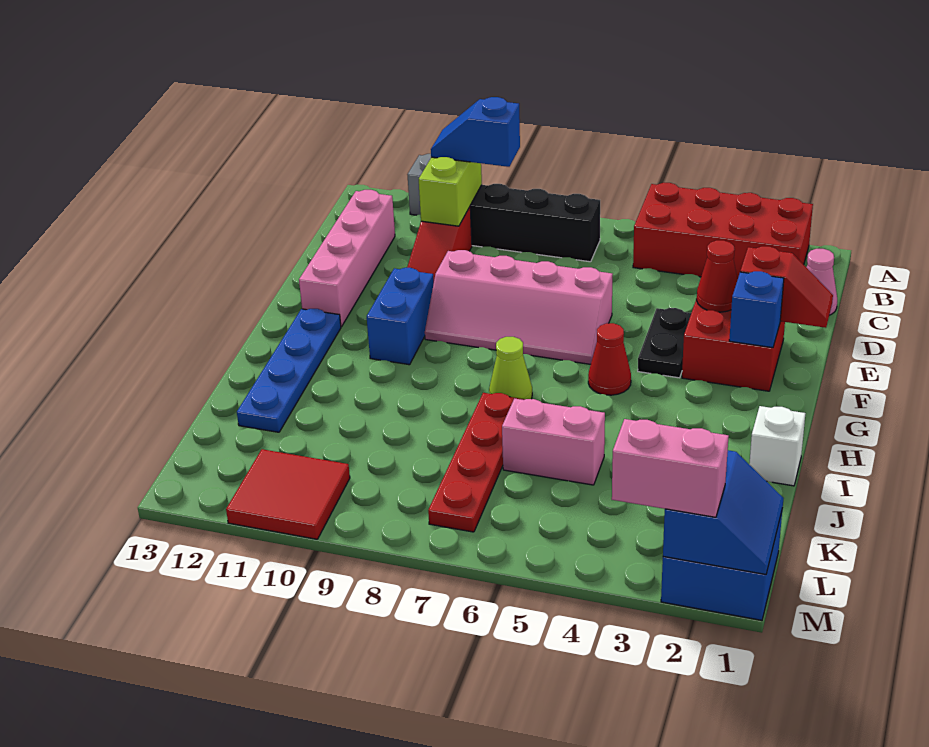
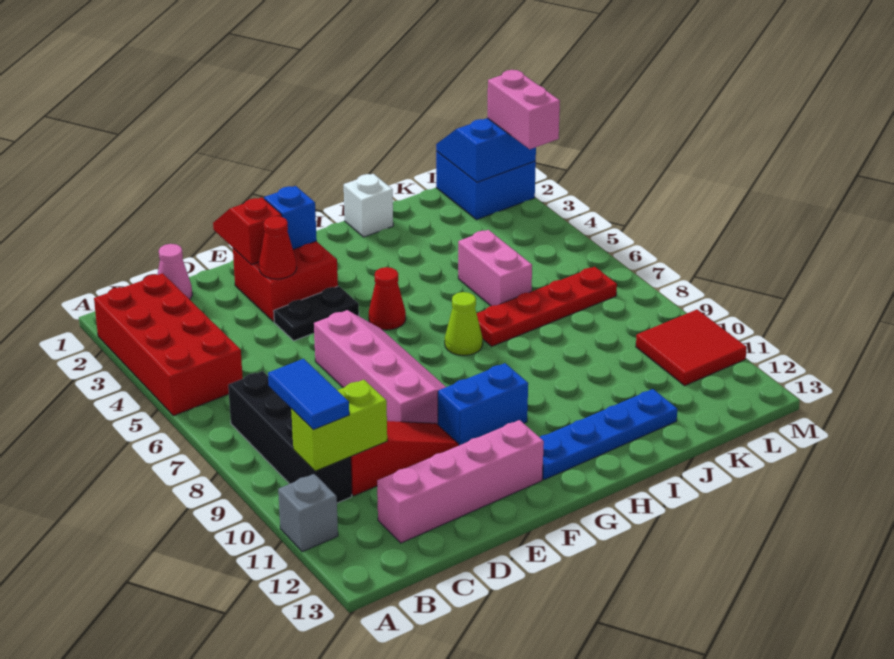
blue 1x2 slope [431,97,520,167] -> blue 1x2 tile [268,359,349,430]

